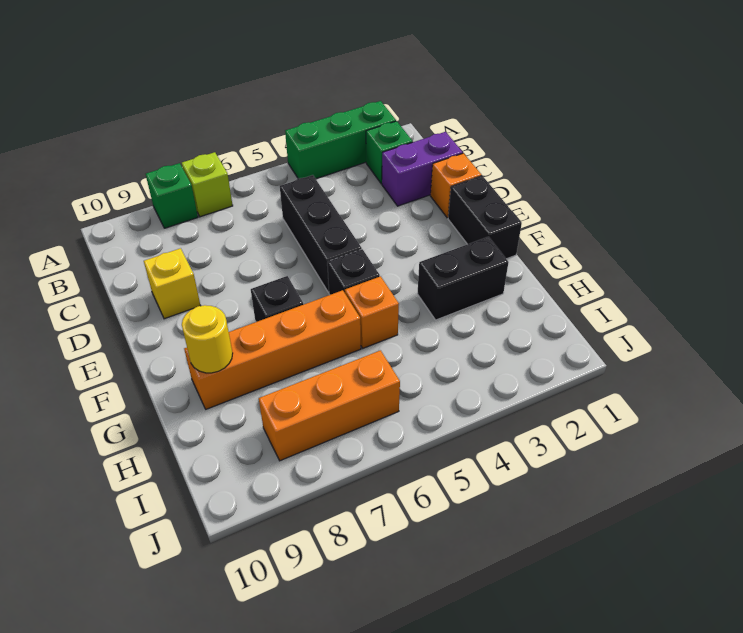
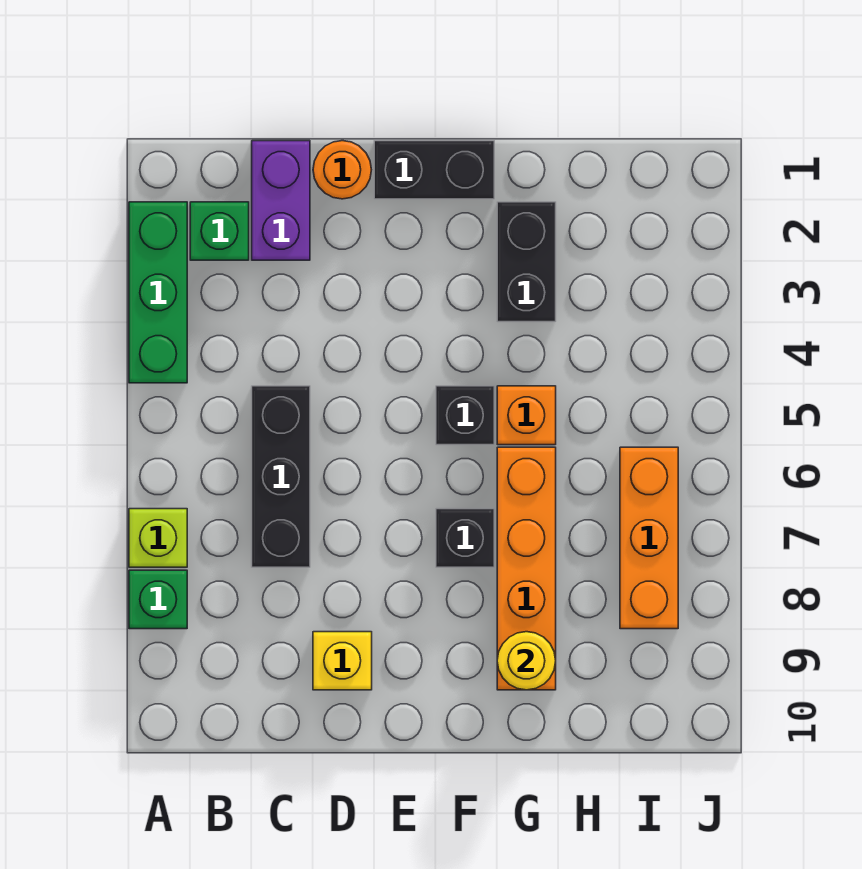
black 1x3 brick [280,175,362,292] -> black 1x3 brick turned to [252,386,310,567]
orange 1x1 brick [431,153,481,218] -> orange 1x1 round brick [313,141,371,199]

